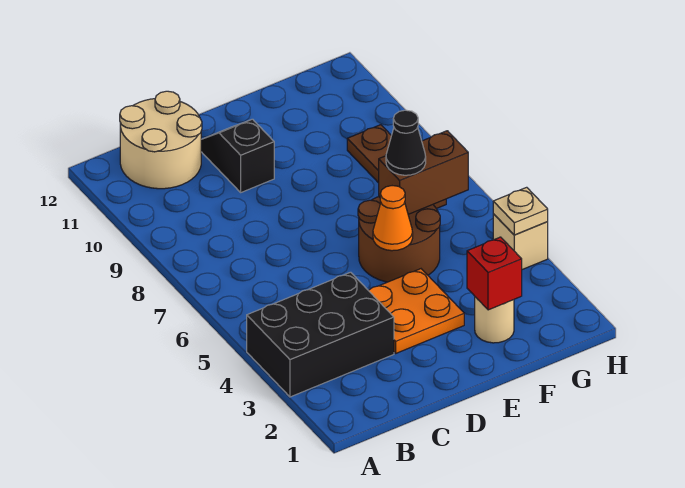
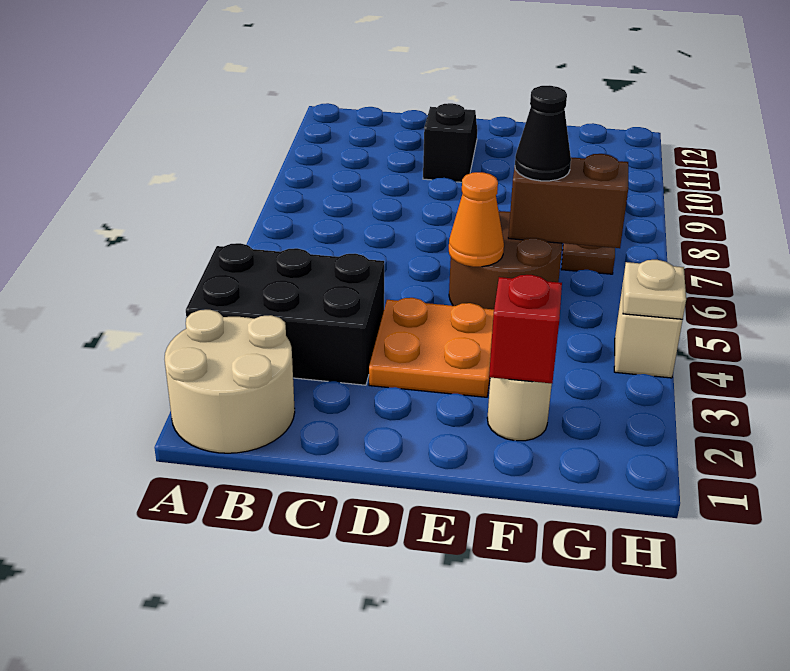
tan 2x2 round brick [120,91,202,189] -> tan 2x2 round brick moved to [165,310,295,453]

